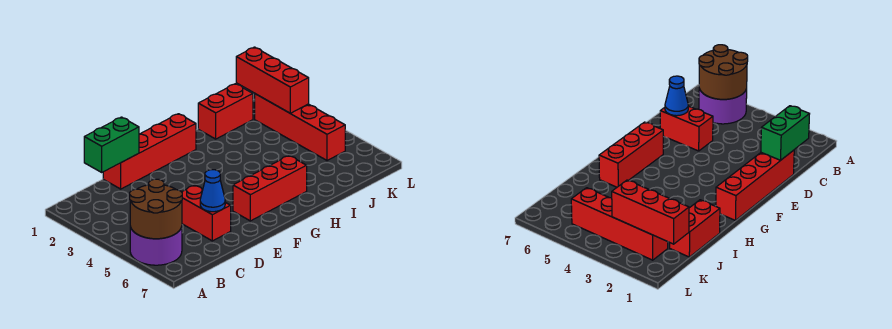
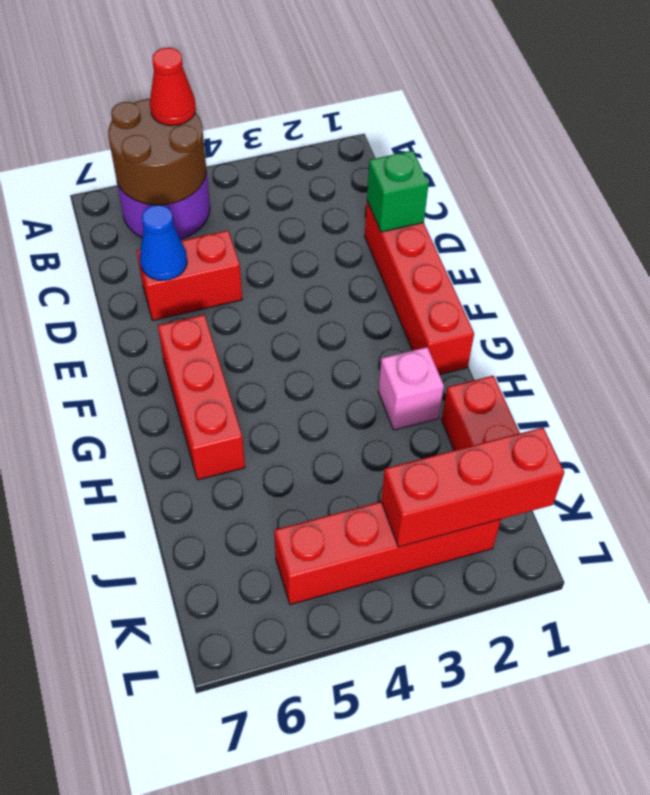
none -> red 1x1 cone [150,48,196,126]
green 1x2 brick [84,117,139,172] -> green 1x1 brick [367,151,429,232]
none -> pink 1x1 brick [378,347,444,430]

